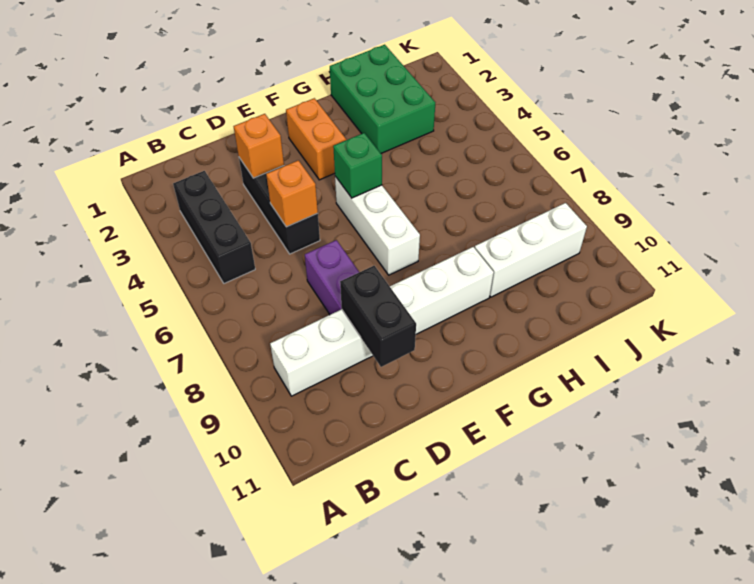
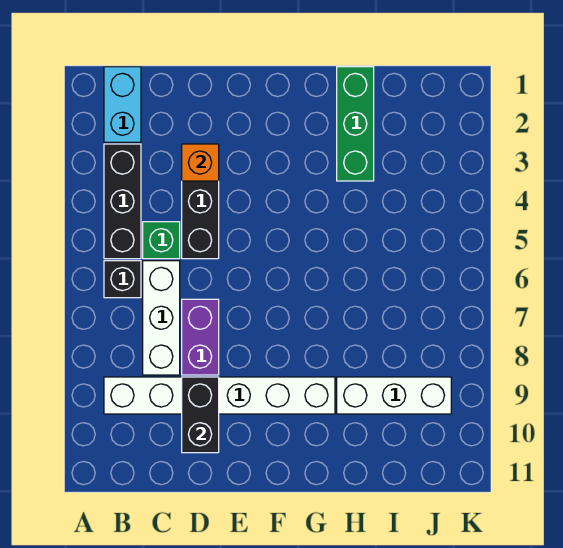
none -> cyan 1x2 brick [104,67,141,142]
none -> black 1x1 brick [104,261,141,298]
orange 1x1 brick [266,160,318,227] -> none
orange 1x2 brick [286,98,346,180] -> none
white 1x3 brick [335,176,420,275] -> white 1x3 brick moved to [143,261,180,375]
green 1x1 brick [333,133,382,198] -> green 1x1 brick moved to [143,222,180,259]
green 2x3 brick [330,45,435,153] -> green 1x3 brick [337,67,374,181]

